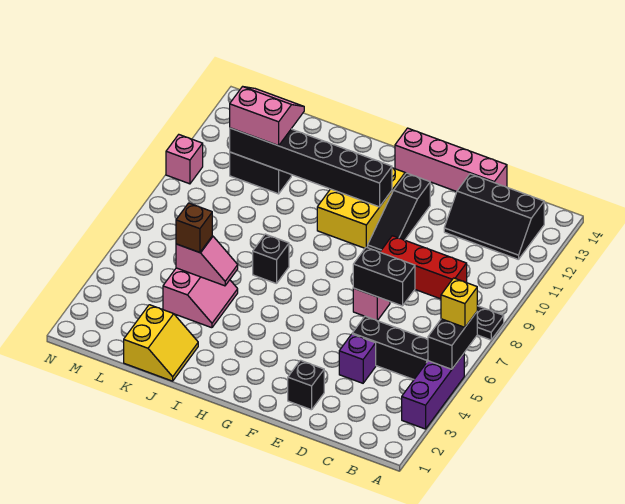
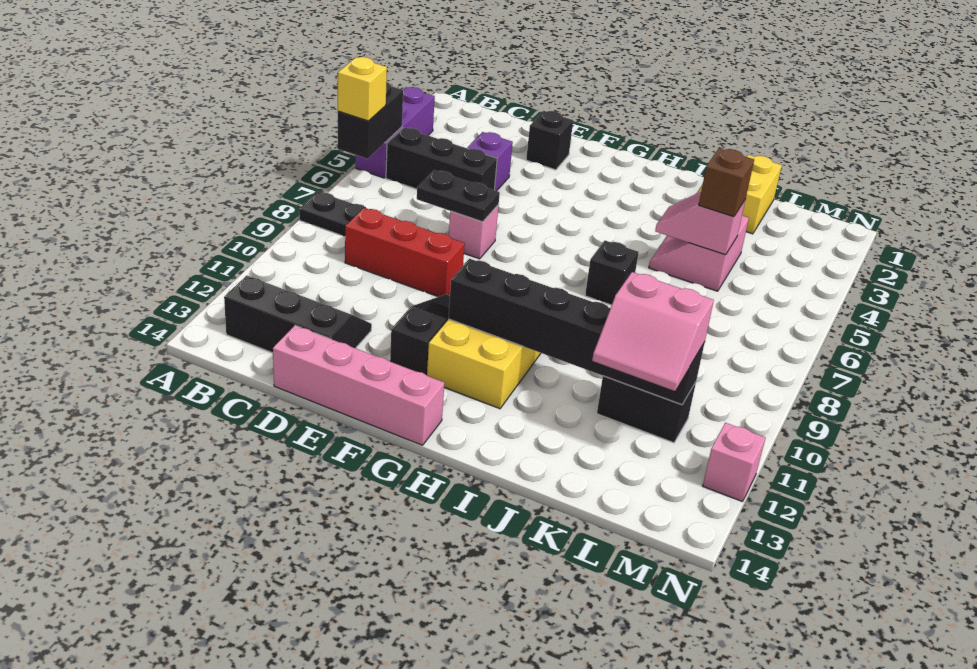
black 1x2 brick [353,247,415,306] -> black 1x2 plate [417,170,500,222]
pink 1x1 brick [166,135,203,184] -> pink 1x1 brick moved to [703,423,765,502]

